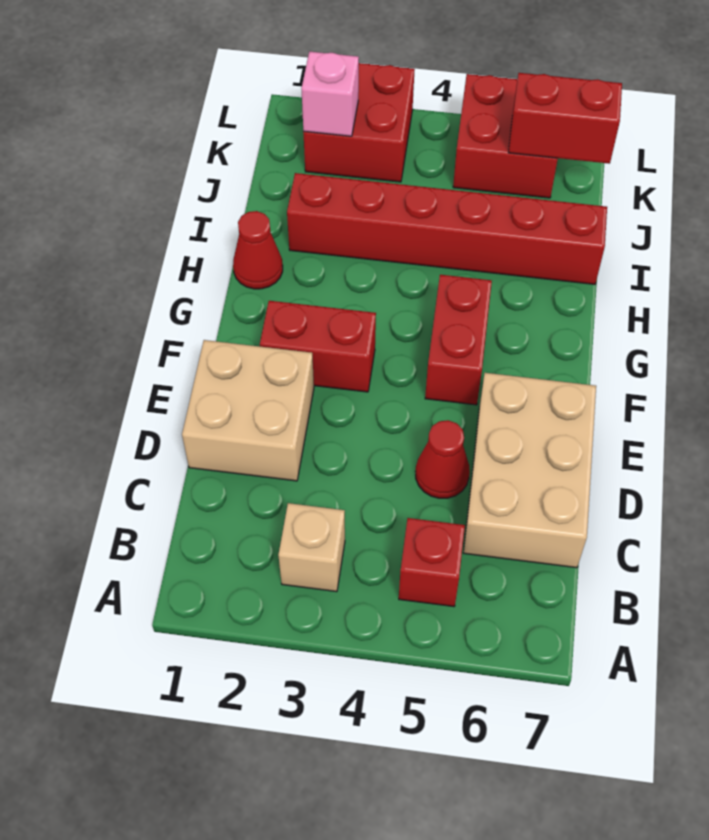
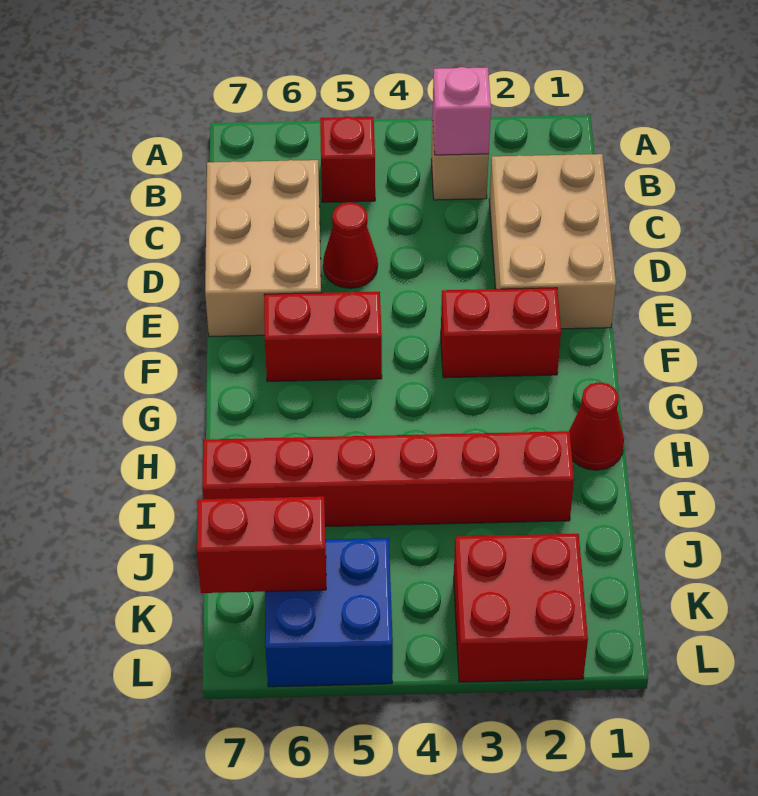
tan 2x2 brick [182,340,314,481] -> tan 2x3 brick [489,154,616,329]
red 1x2 brick [425,275,492,405] -> red 1x2 brick turned to [264,292,382,381]
pink 1x1 brick [301,51,359,136] -> pink 1x1 brick moved to [433,67,491,155]
red 2x2 brick [453,74,558,198] -> blue 2x2 brick [265,538,393,687]

